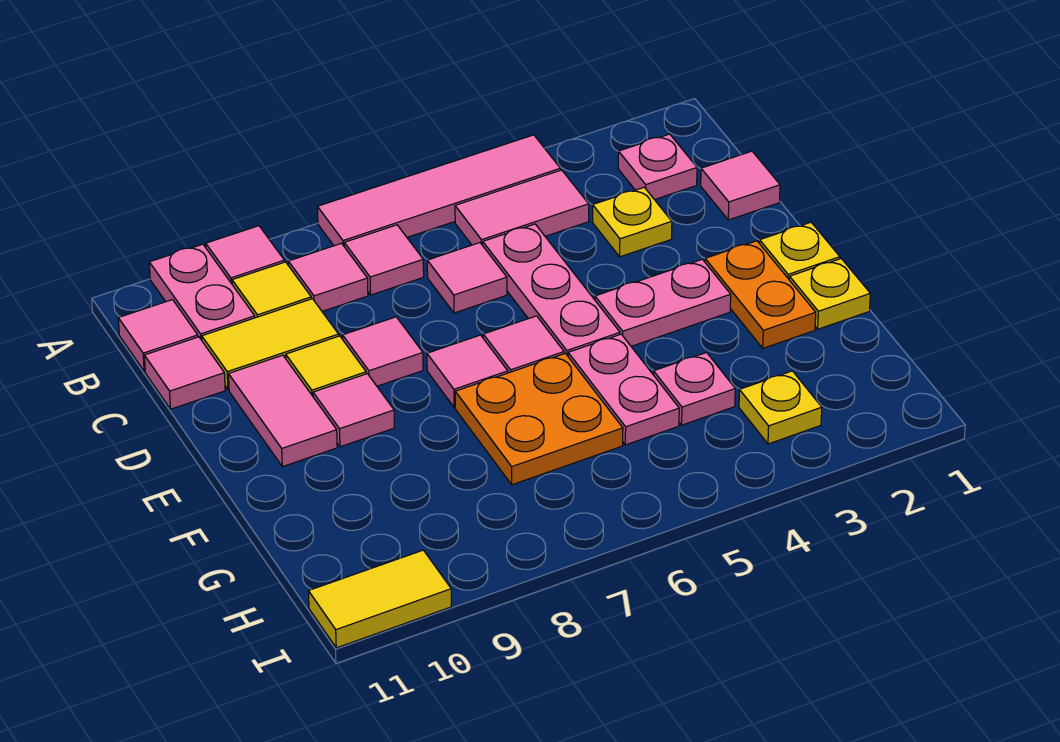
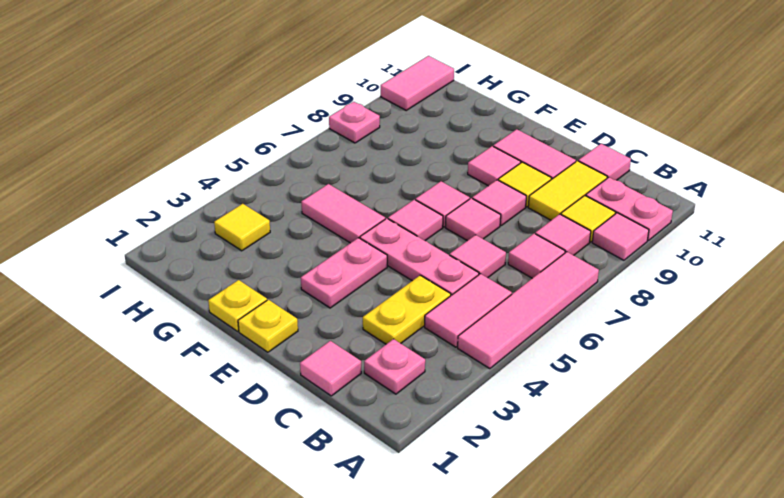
pink 1x1 tile [118,300,198,371] -> pink 1x1 tile moved to [446,198,501,241]
yellow 1x1 plate [592,187,672,257] -> yellow 1x2 plate [363,275,451,344]
orange 1x2 plate [705,241,816,348] -> none
pink 1x2 plate [568,334,679,445] -> pink 1x2 tile [301,184,385,243]
orange 2x2 plate [455,353,623,485] -> none
pink 1x1 plate [654,353,735,425] -> pink 1x1 plate moved to [329,102,380,143]
yellow 1x1 plate [739,371,822,444] -> yellow 1x1 tile [214,204,270,251]
yellow 1x2 tile [308,550,451,648] -> pink 1x2 tile [381,56,454,110]

